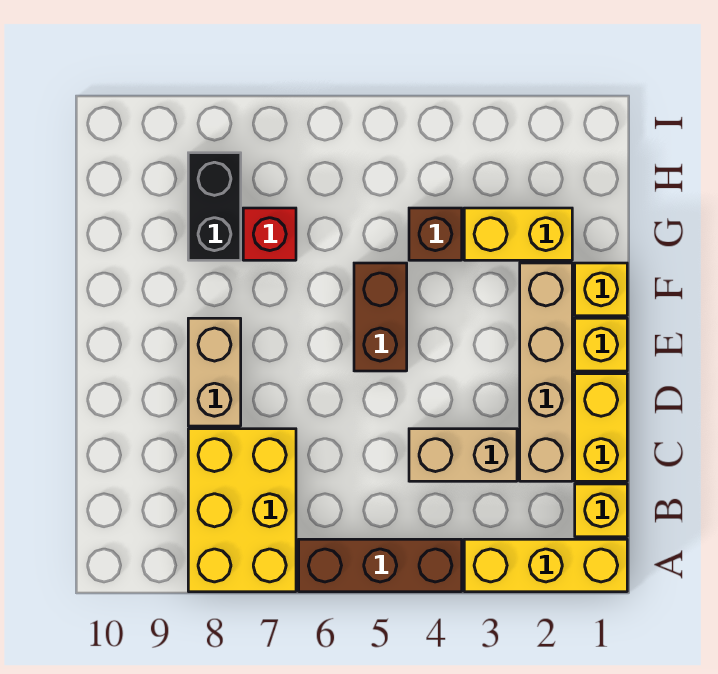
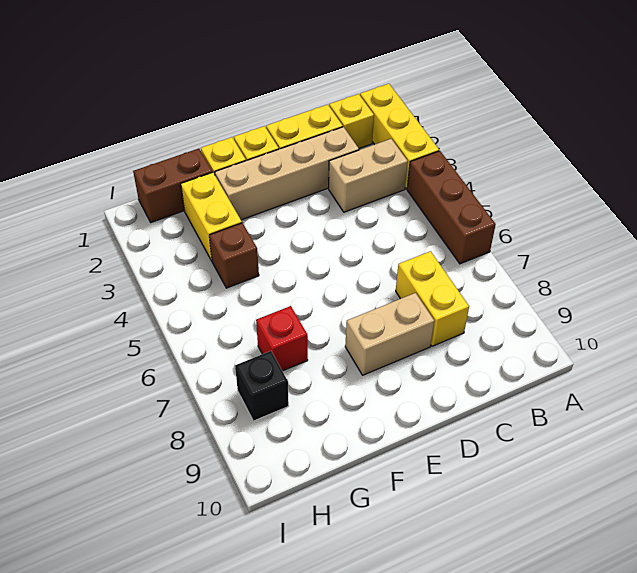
yellow 2x3 brick [188,429,296,592] -> yellow 1x2 brick [396,251,469,346]
tan 1x2 brick [409,429,517,481] -> tan 1x2 brick turned to [329,139,408,212]
brown 1x2 brick [354,263,407,371] -> brown 1x2 brick moved to [133,149,212,222]
black 1x2 brick [188,153,241,260] -> black 1x1 brick [235,351,289,421]

